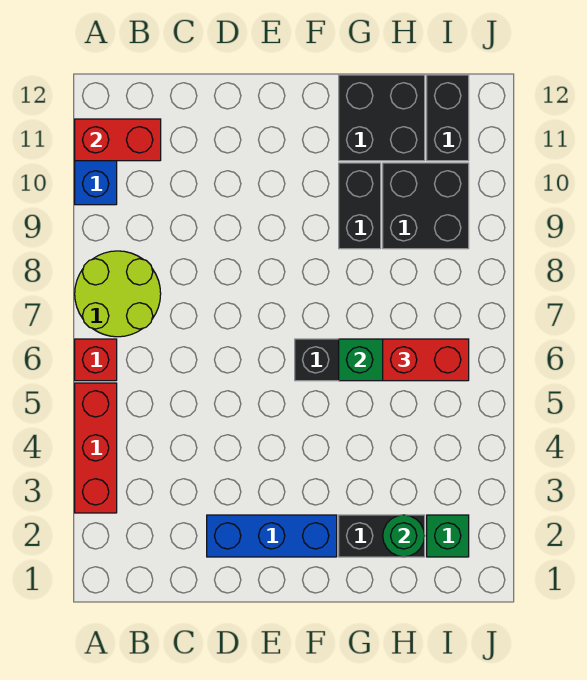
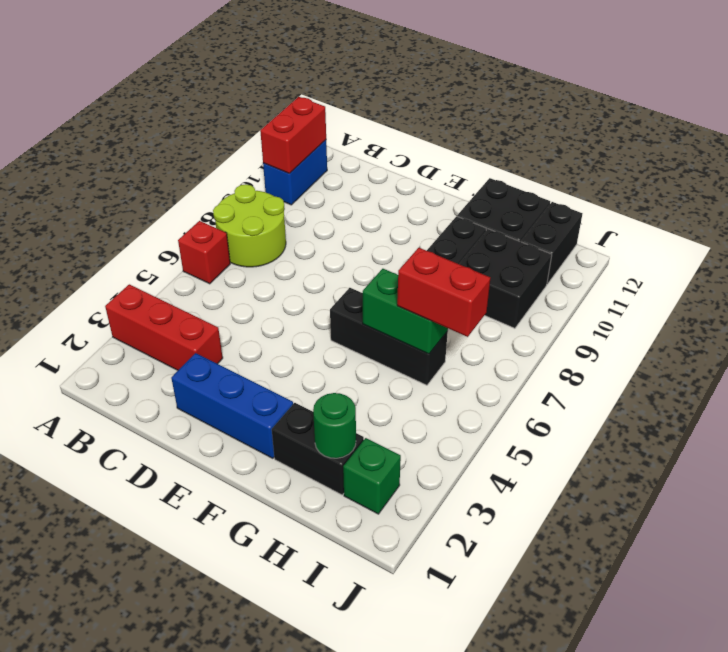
red 1x3 brick [75,383,117,513] -> red 1x3 brick turned to [105,284,223,370]
red 1x2 brick [75,119,161,161] -> red 1x2 brick turned to [260,97,326,173]

